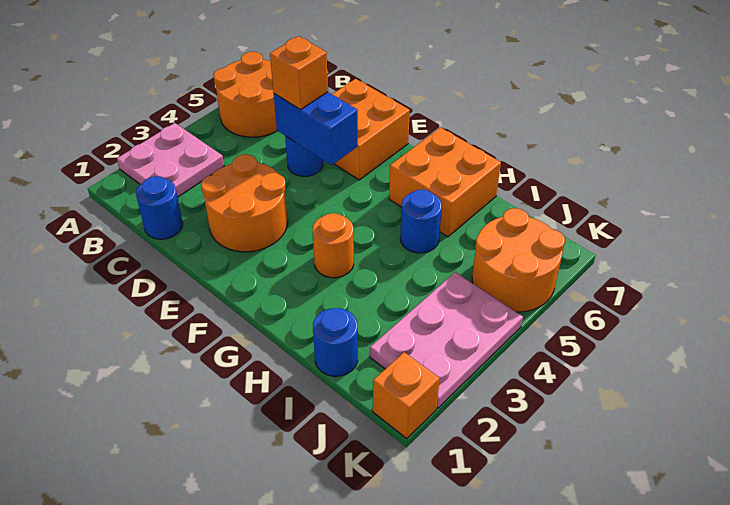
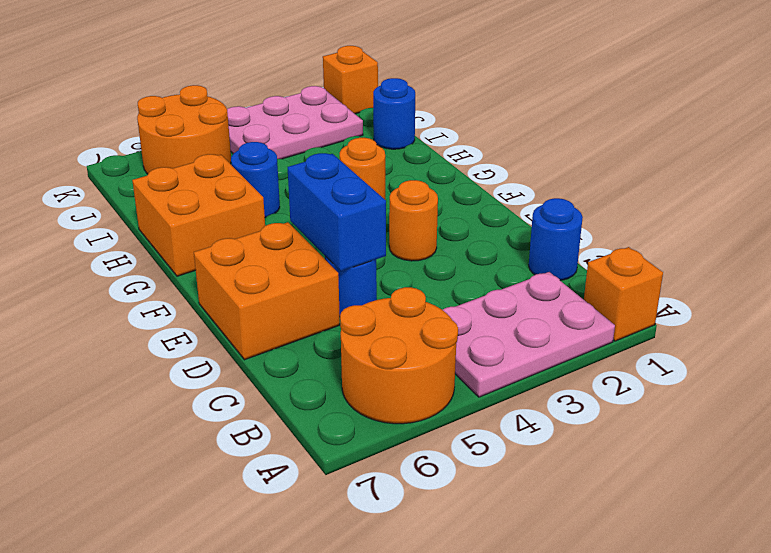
pink 2x2 plate [117,123,224,197] -> pink 2x3 plate [443,272,615,397]
orange 2x2 round brick [201,154,288,252] -> orange 1x1 round brick [389,180,438,261]
orange 1x1 brick [270,36,328,110] -> orange 1x1 brick moved to [584,247,663,341]

